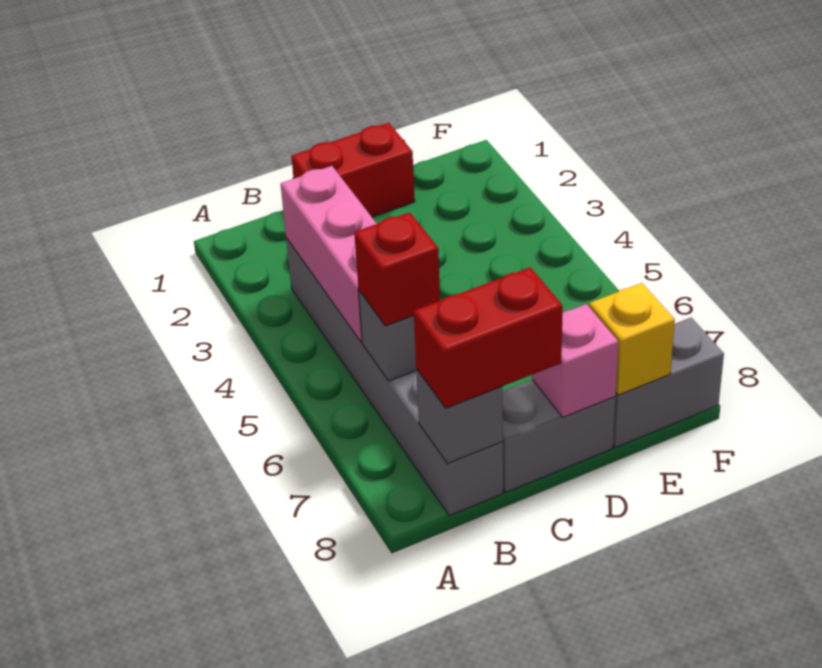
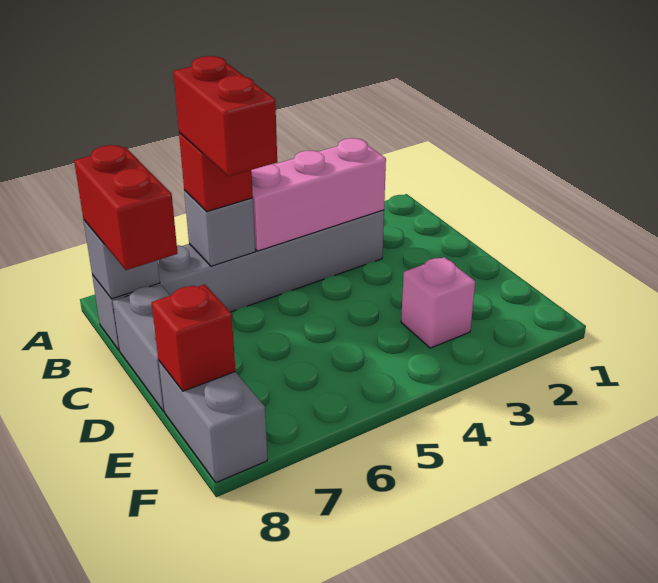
red 1x2 brick [291,123,415,217] -> red 1x2 brick moved to [173,56,277,176]
pink 1x1 brick [532,304,619,417] -> pink 1x1 brick moved to [401,257,475,348]
yellow 1x1 brick [589,283,675,395] -> red 1x1 brick [152,284,235,391]

